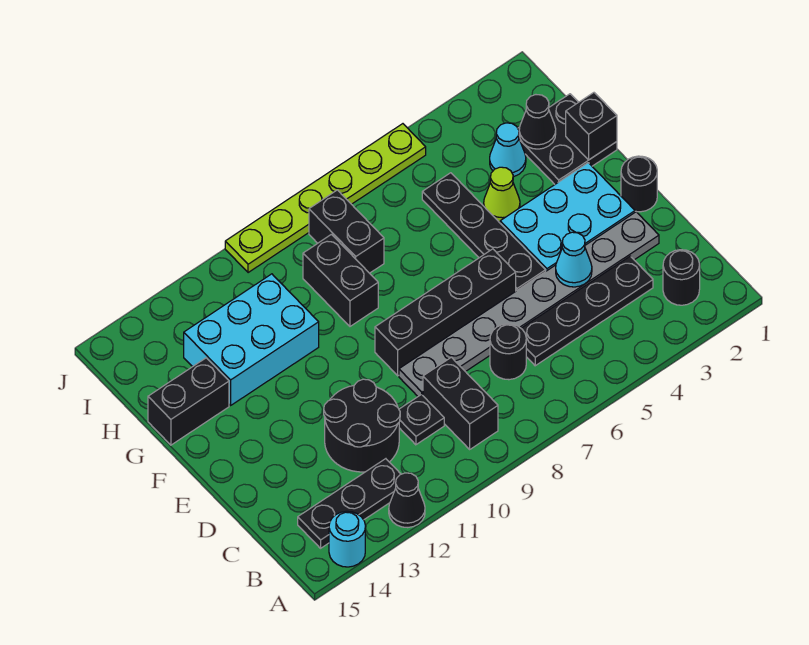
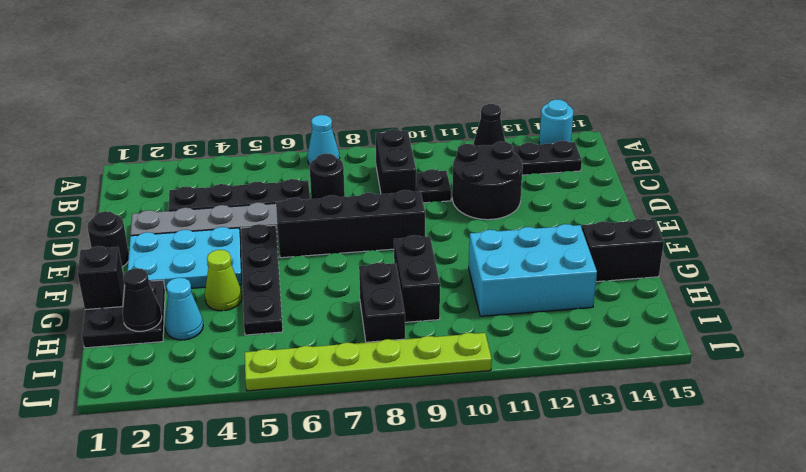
black 1x1 round brick [663,250,700,305] -> none
cyan 1x1 cone [556,232,592,287] -> cyan 1x1 cone moved to [307,115,340,165]

